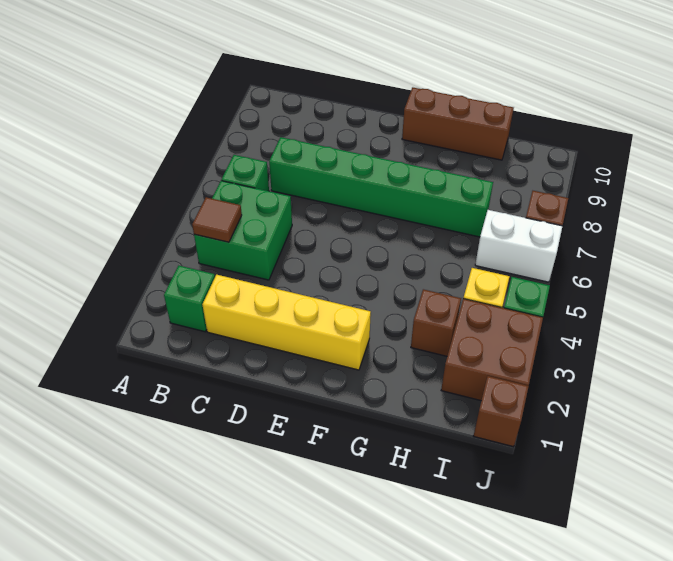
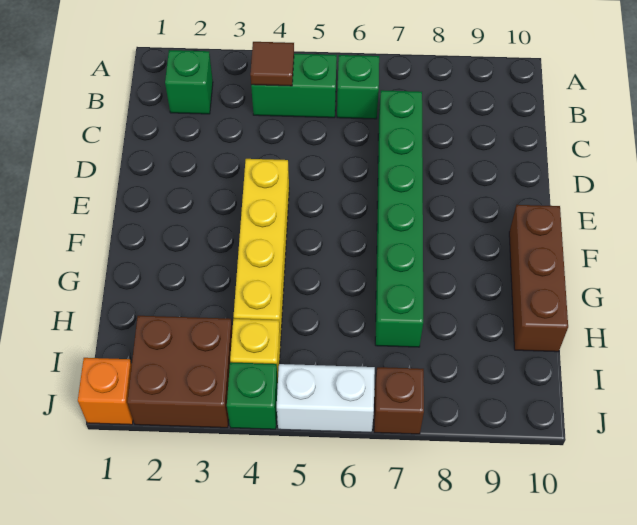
green 2x2 brick [194,181,292,280] -> green 1x2 brick [251,54,337,118]
yellow 1x4 brick [202,275,371,370] -> yellow 1x4 brick moved to [234,159,289,342]
brown 1x1 brick [411,289,461,356] -> none
white 1x2 brick [475,210,562,282] -> white 1x2 brick turned to [277,364,375,432]
brown 1x1 brick [474,376,529,447] -> orange 1x1 brick [78,358,133,425]

